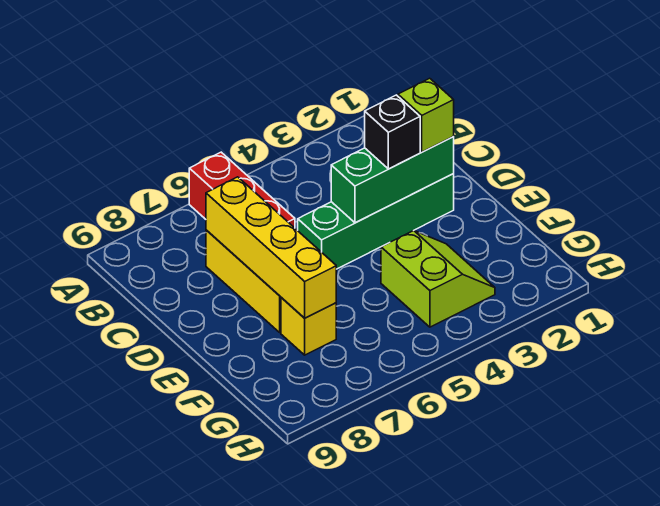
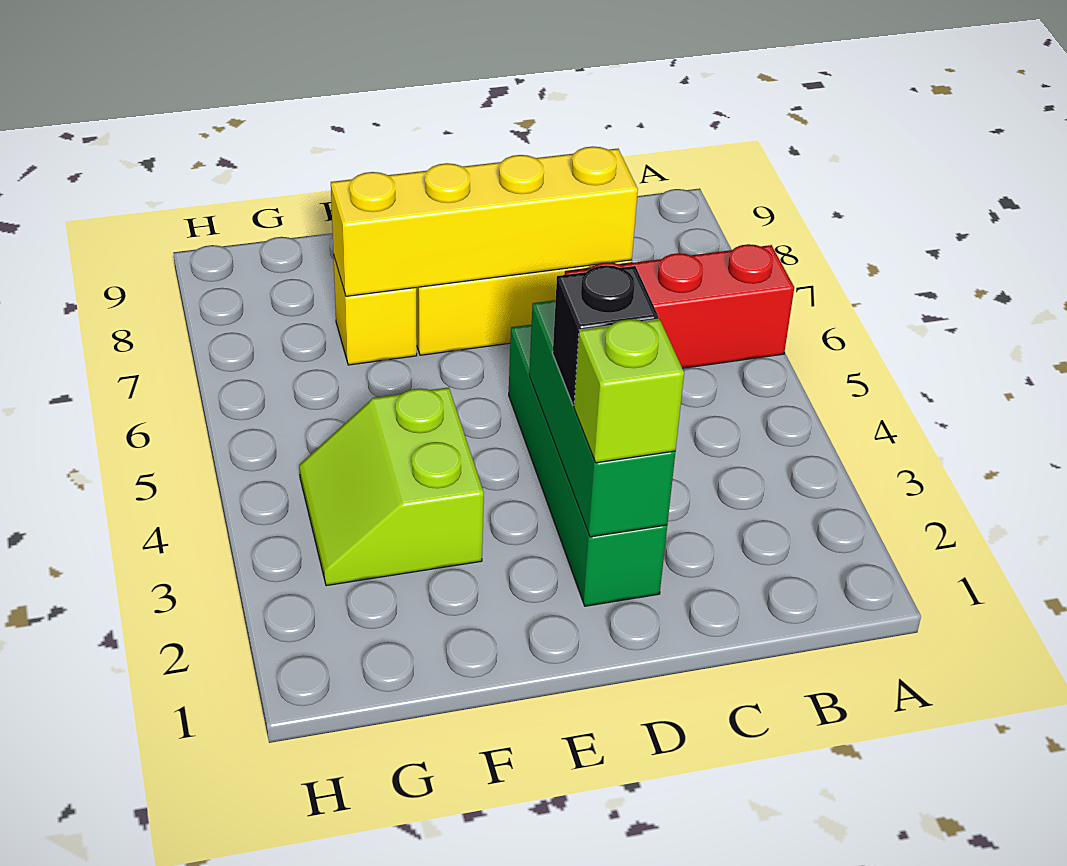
lime 2x2 slope [381,231,495,327] -> lime 2x2 slope turned to [299,387,484,586]

